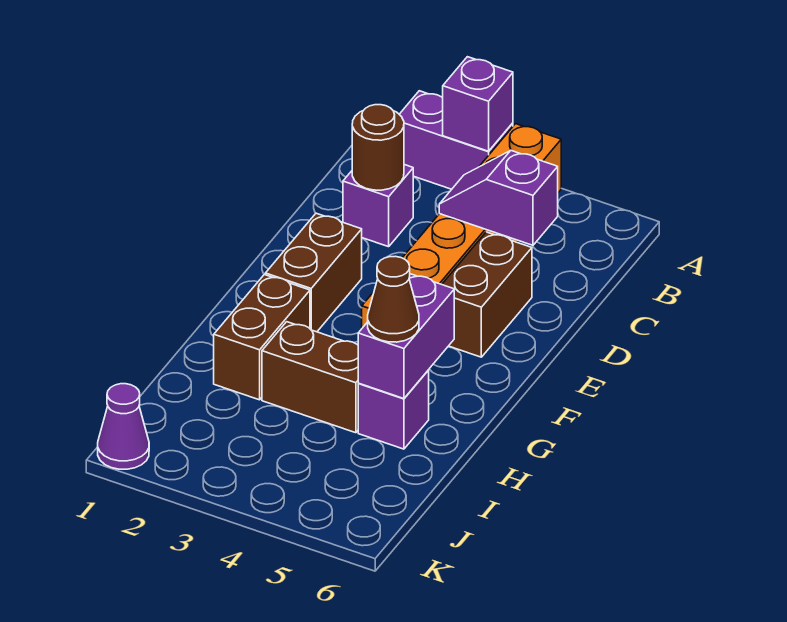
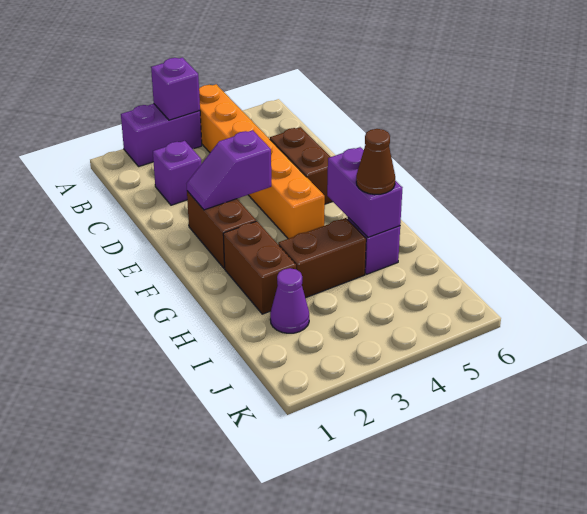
brown 1x1 round brick [352,105,404,190] -> none
purple 1x2 slope [439,151,558,245] -> purple 1x2 slope moved to [187,130,271,210]
purple 1x1 cone [98,384,149,469] -> purple 1x1 cone moved to [270,268,309,333]

